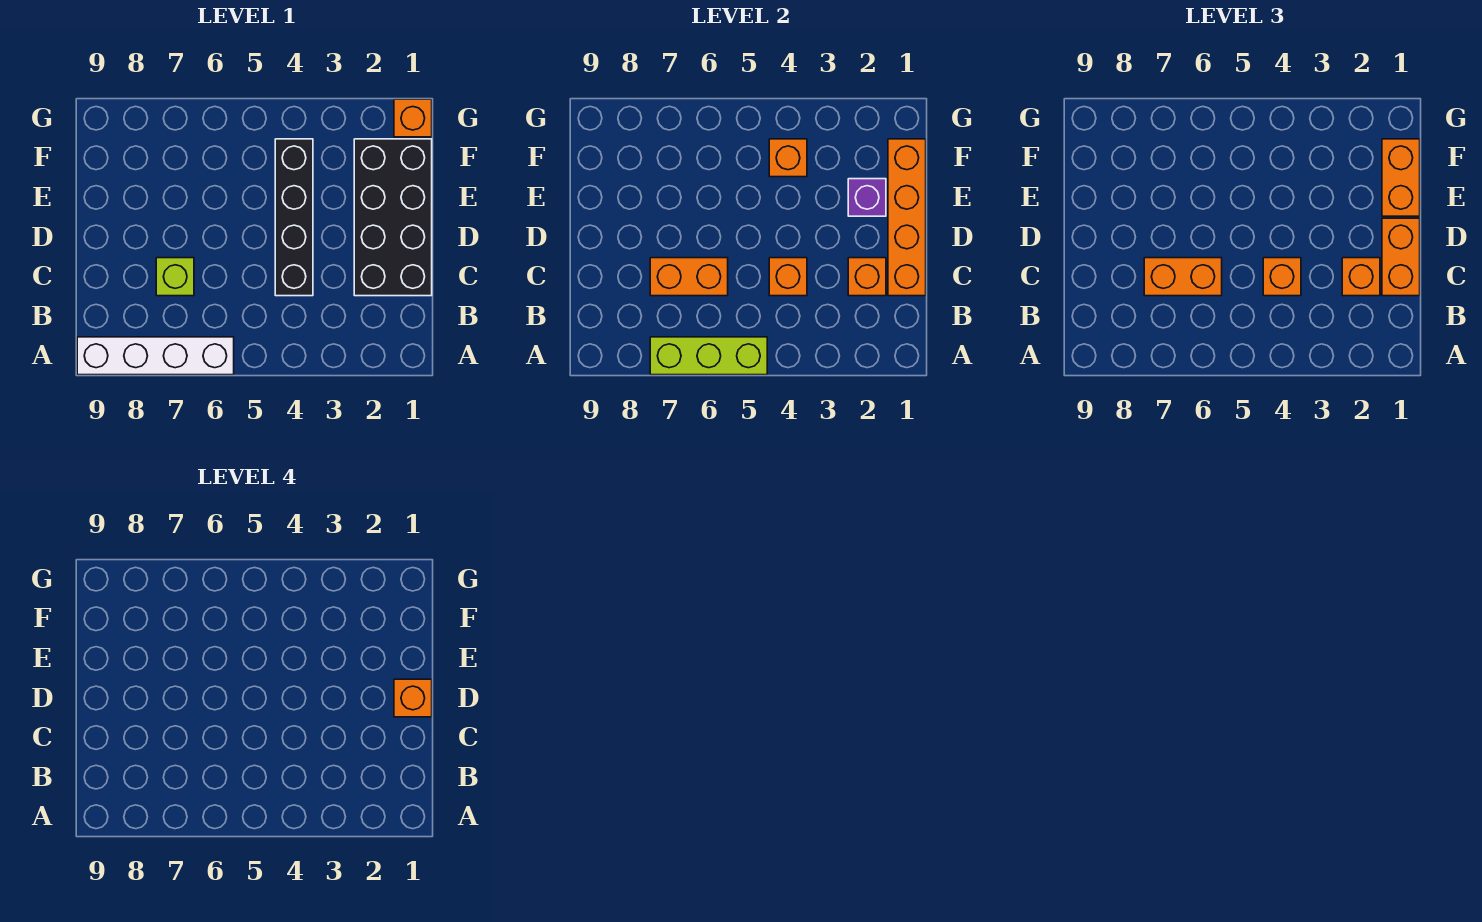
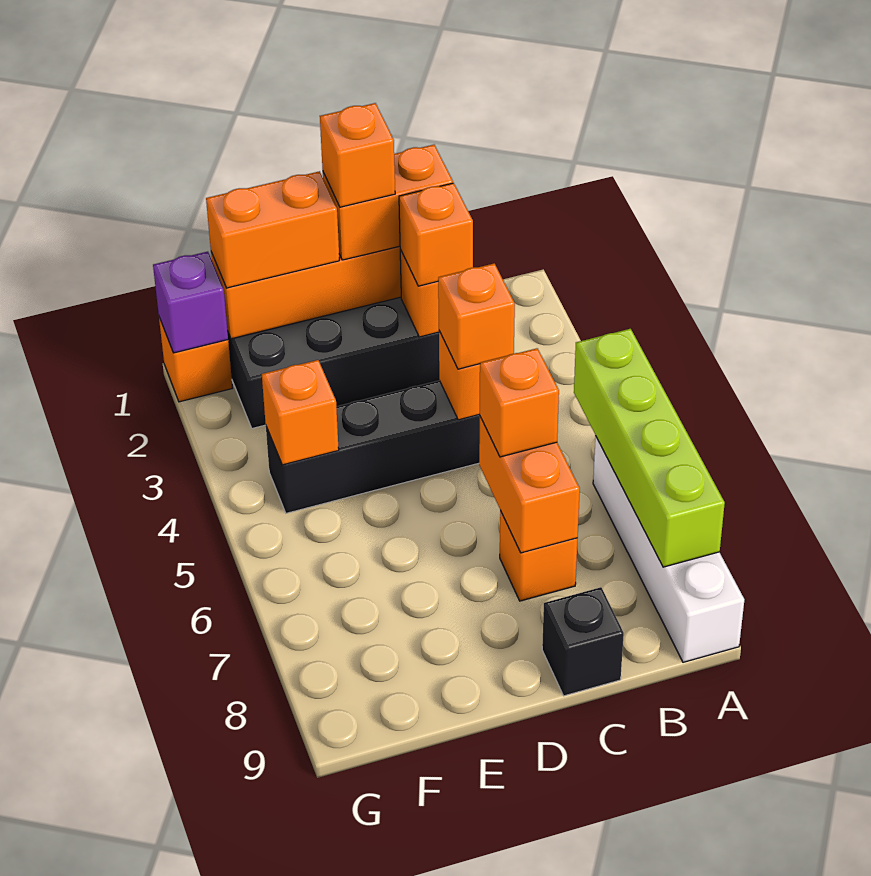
lime 1x3 brick [650,337,767,375] -> lime 1x4 brick [574,329,725,567]
orange 1x2 brick [1144,258,1222,296] -> orange 1x1 brick [480,348,559,457]
lime 1x1 brick [156,258,194,296] -> orange 1x1 brick [500,510,578,601]
none -> black 1x1 brick [542,587,624,696]
purple 1x1 brick [848,179,886,216] -> purple 1x1 brick moved to [153,252,228,353]

